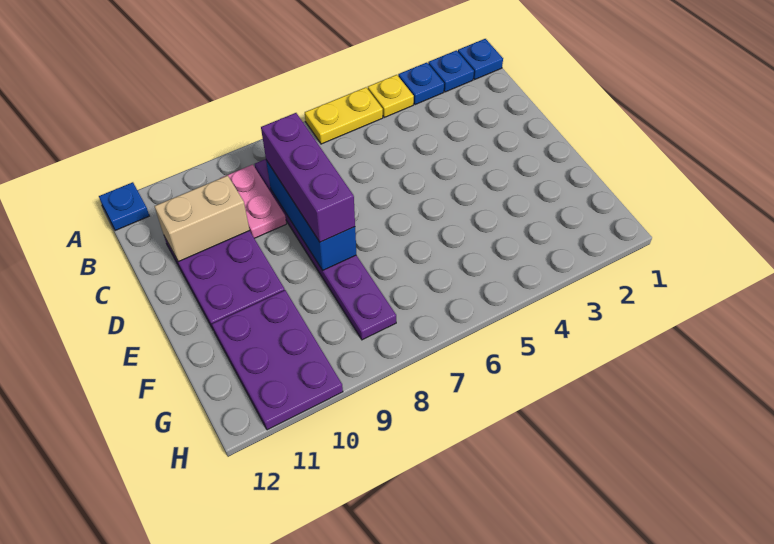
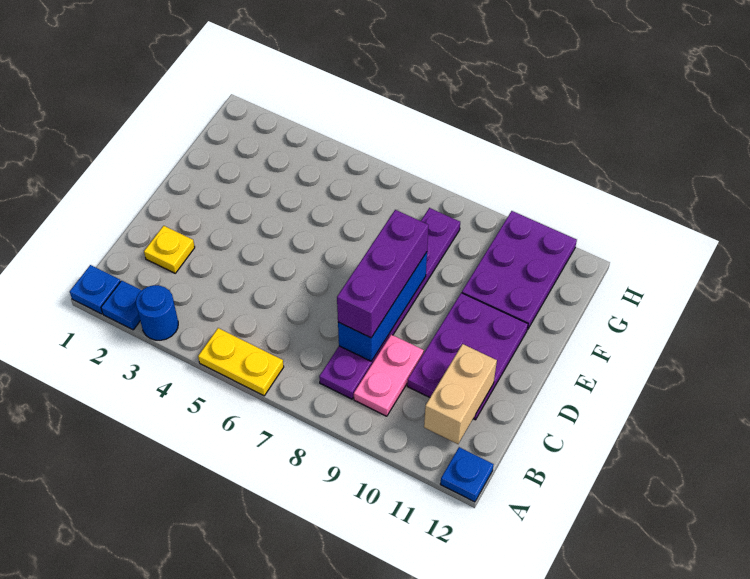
blue 1x1 plate [398,63,444,105] -> blue 1x1 round brick [136,285,178,340]
yellow 1x1 plate [368,75,414,117] -> yellow 1x1 plate moved to [144,226,195,273]
tan 1x2 brick [154,175,250,262] -> tan 1x2 brick turned to [424,344,497,444]

